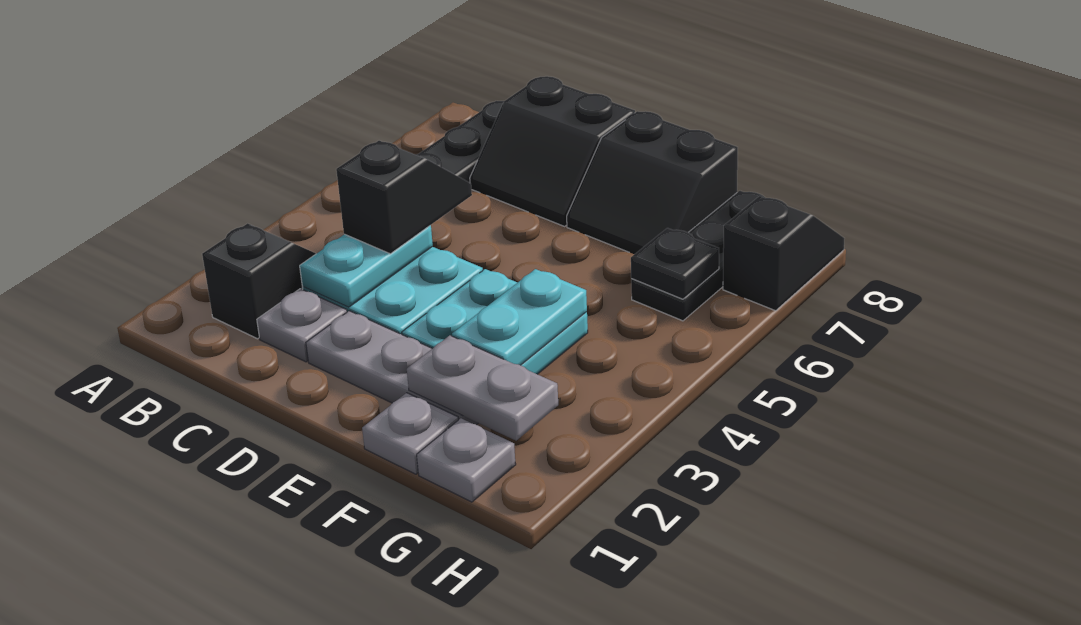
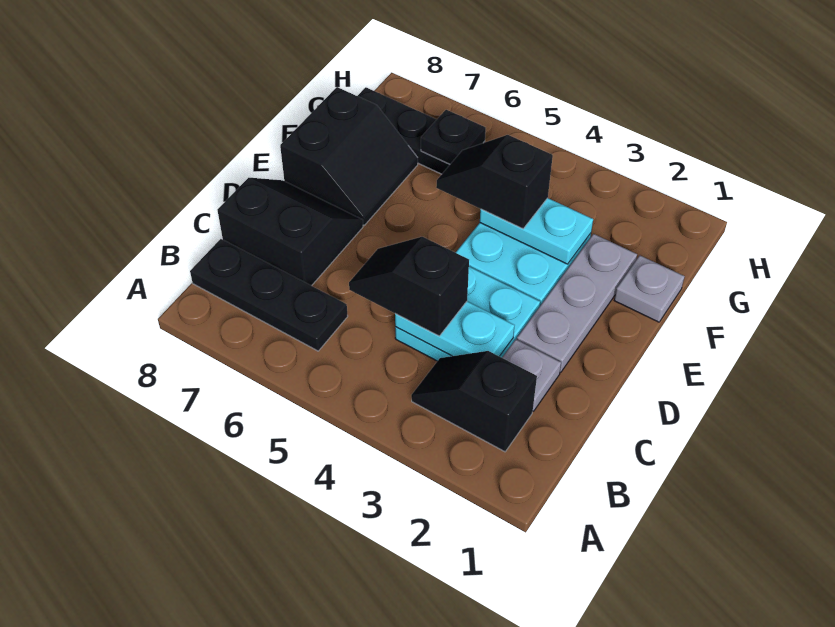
black 2x2 slope [470,76,635,226] -> black 2x2 slope turned to [218,178,363,286]
grey 1x2 plate [407,335,558,440] -> none
grey 1x1 plate [417,418,516,502] -> none
black 1x2 slope [723,196,844,311] -> black 1x2 slope moved to [436,135,553,229]

